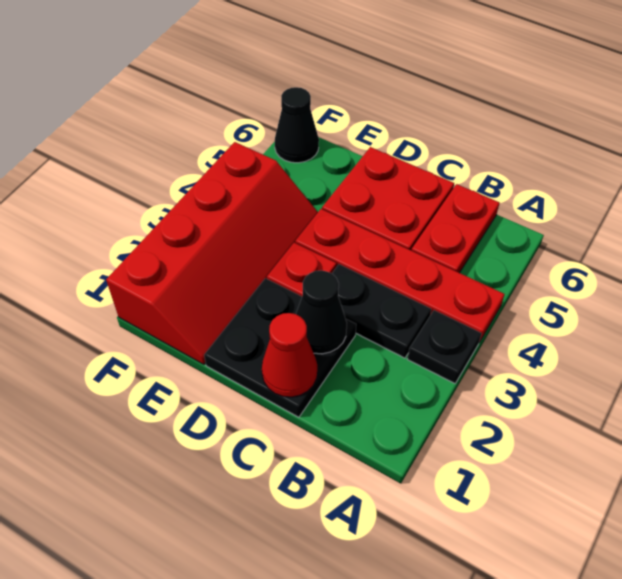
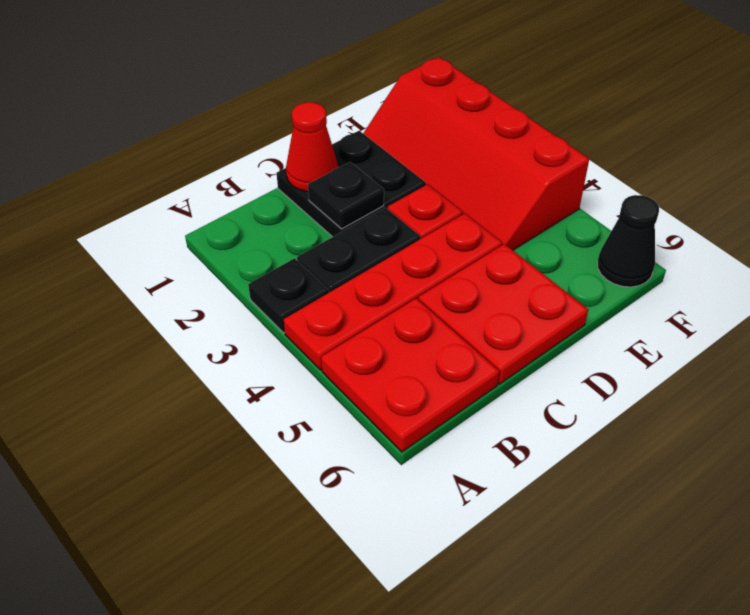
red 1x2 plate [411,184,499,273] -> red 2x2 plate [321,298,499,452]
black 1x1 cone [296,271,347,354] -> black 1x1 plate [308,162,384,229]

